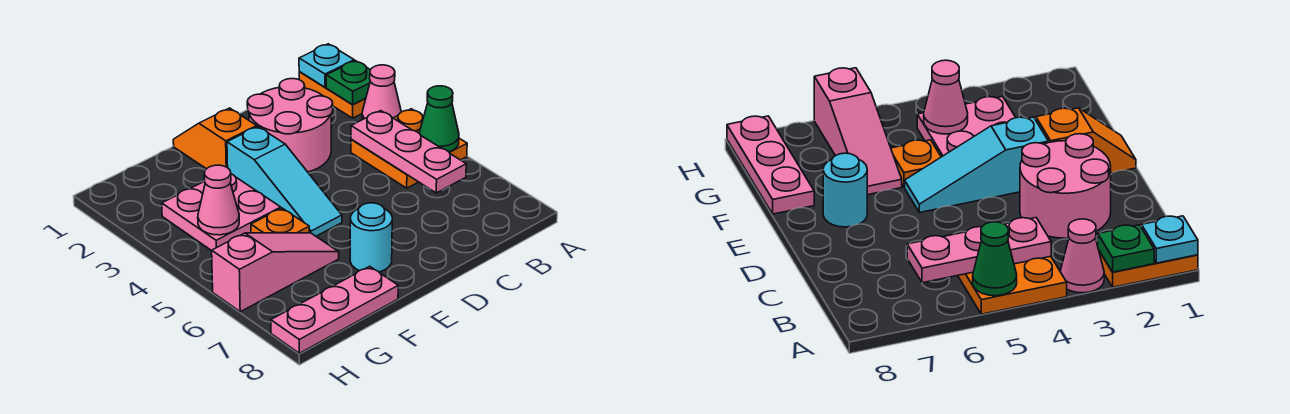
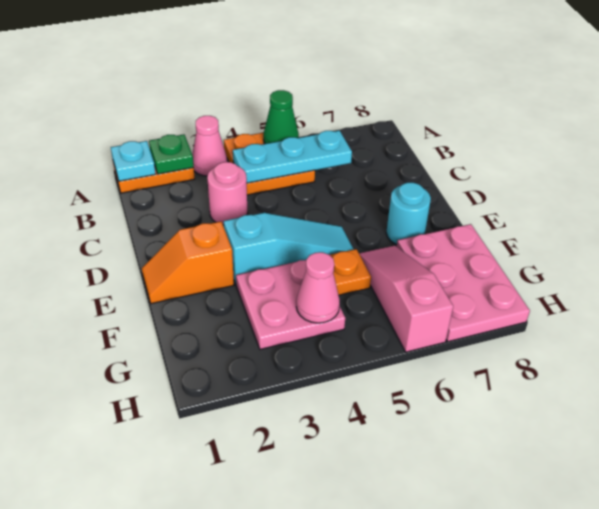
pink 1x3 plate [351,111,466,193] -> cyan 1x3 plate [233,130,352,183]
pink 2x2 round brick [247,79,333,172] -> pink 1x1 round brick [207,162,248,225]
pink 1x3 plate [271,266,398,353] -> pink 2x3 plate [397,224,530,342]

